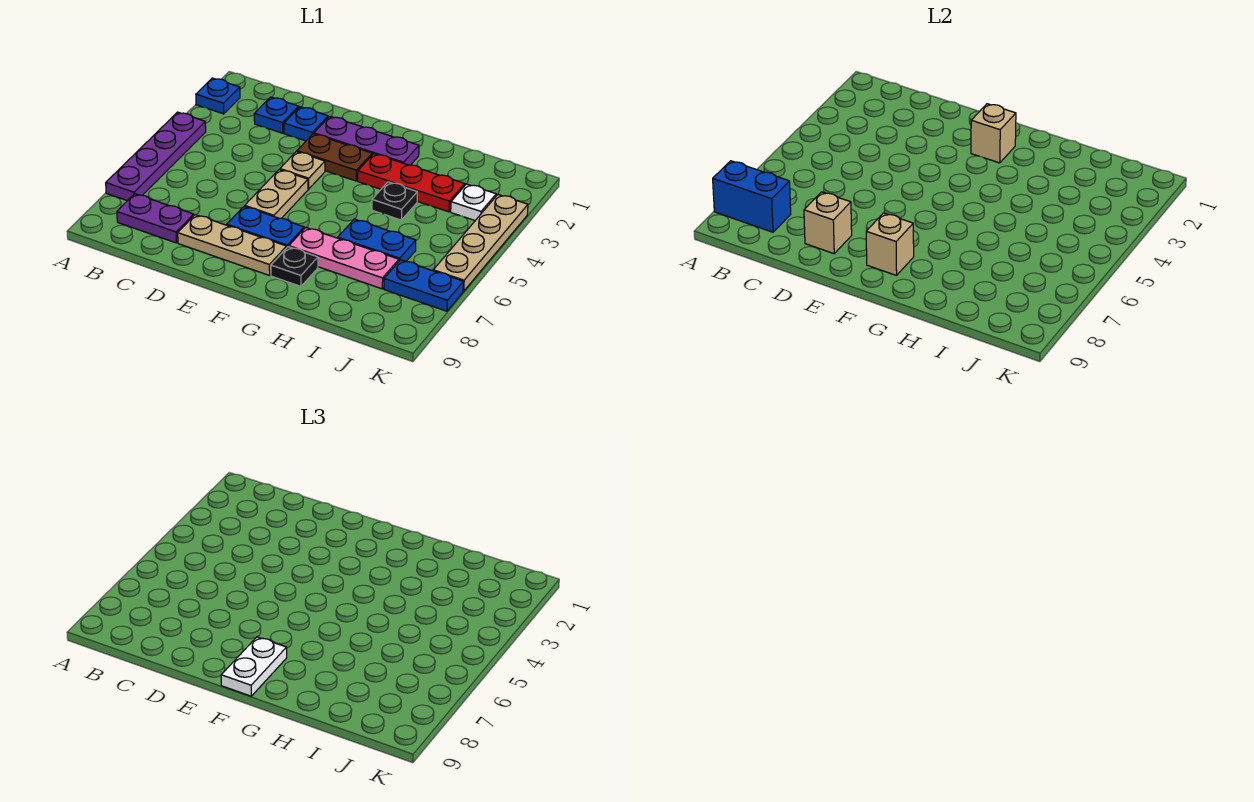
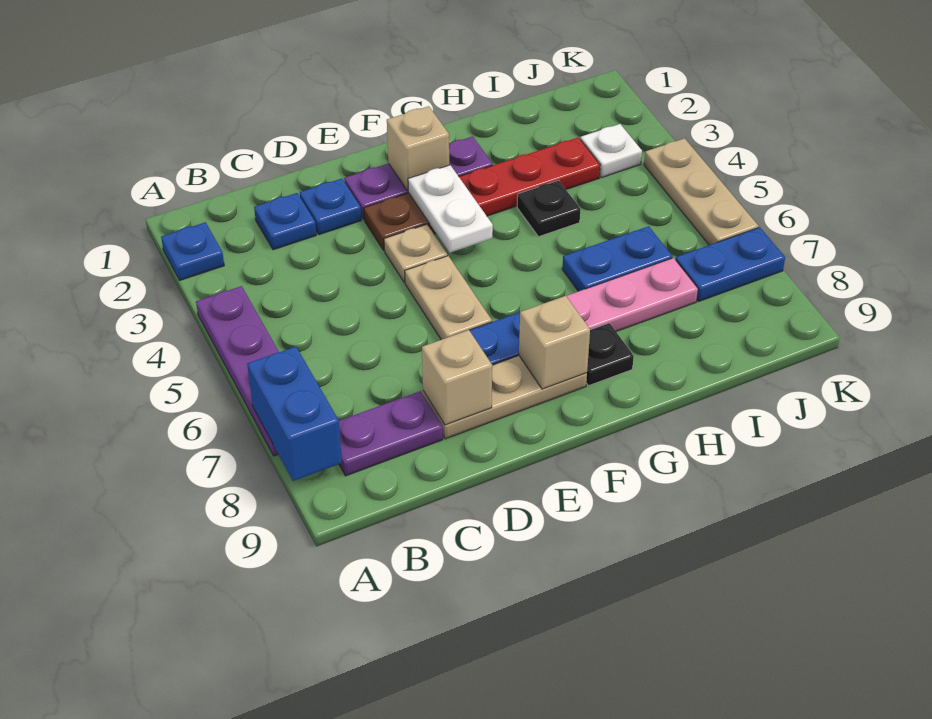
blue 1x2 brick [713,161,791,232] -> blue 1x2 brick turned to [247,347,342,481]
white 1x2 plate [221,637,287,696] -> white 1x2 plate moved to [408,165,493,253]
tan 1x4 plate [433,195,528,291] -> tan 1x3 plate [644,138,759,245]

